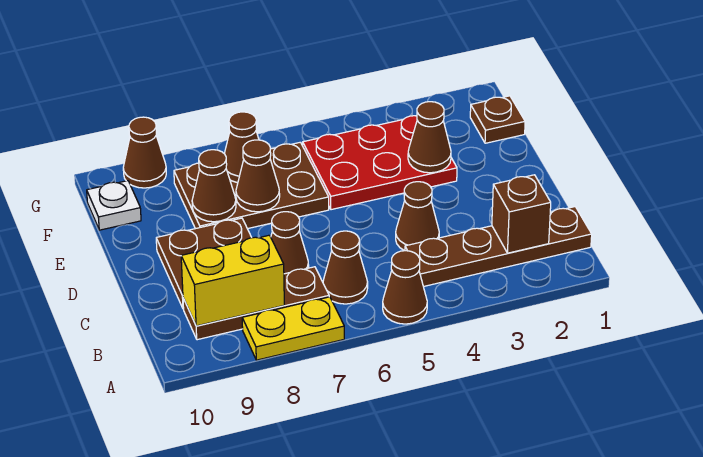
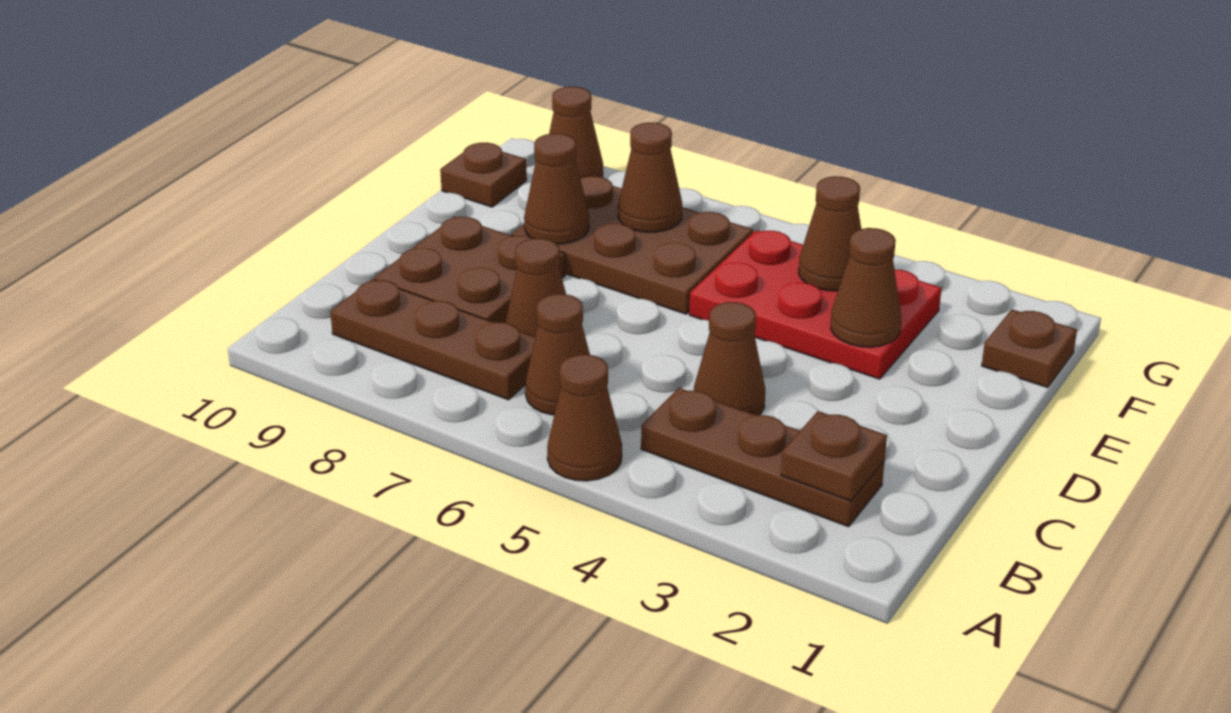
yellow 1x2 plate [242,297,344,360] -> none
brown 1x4 plate [405,207,592,287] -> brown 1x3 plate [641,388,885,527]
brown 1x1 brick [492,175,551,253] -> brown 1x1 plate [781,411,887,501]
yellow 1x2 brick [181,235,284,326] -> none
brown 1x1 cone [236,140,280,212] -> brown 1x1 cone moved to [799,176,861,291]
white 1x1 plate [87,181,141,230] -> brown 1x1 plate [440,143,527,207]

